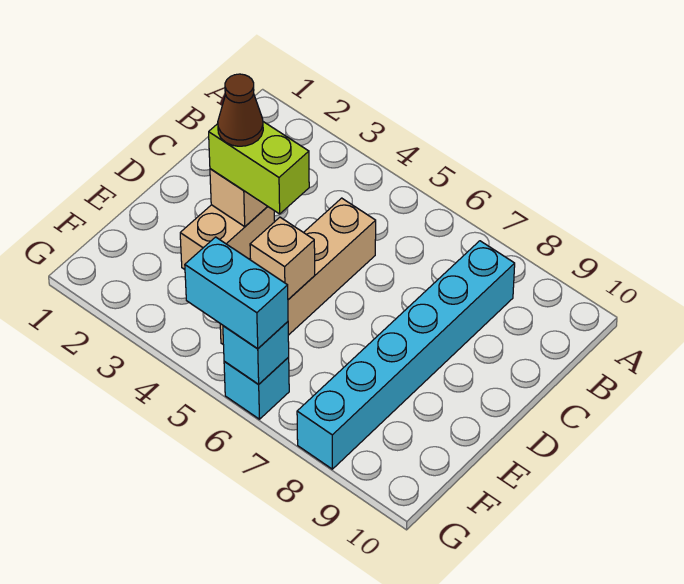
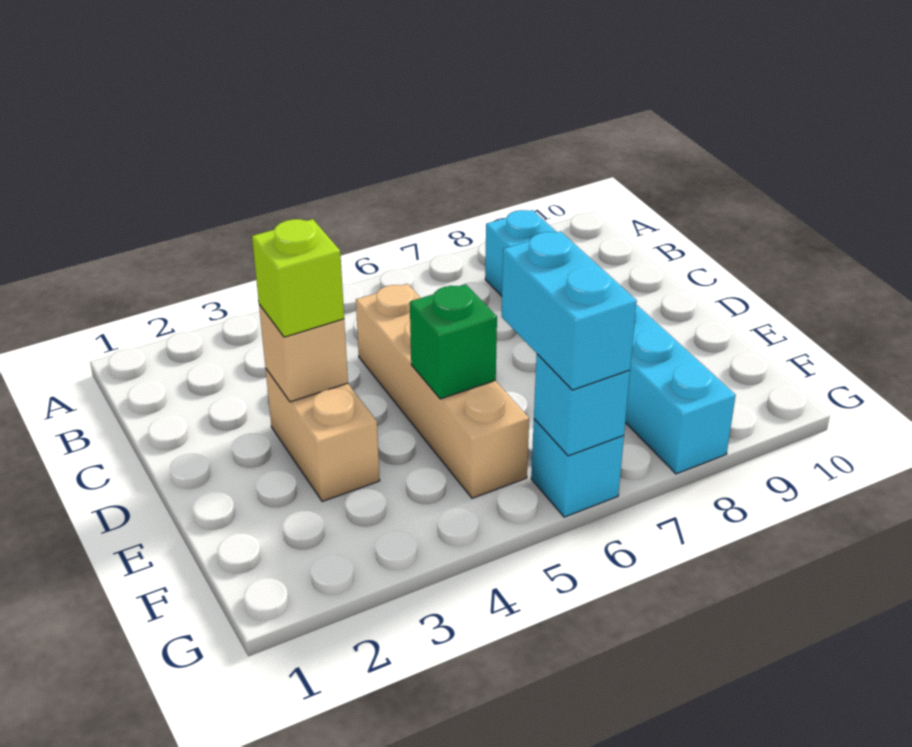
lime 1x2 brick [209,122,309,214] -> lime 1x1 brick [252,219,344,337]
brown 1x1 cone [218,74,263,146] -> none
tan 1x1 brick [250,217,315,299] -> green 1x1 brick [410,284,497,399]
cyan 1x2 brick [185,237,288,349] -> cyan 1x2 brick turned to [502,232,637,390]

